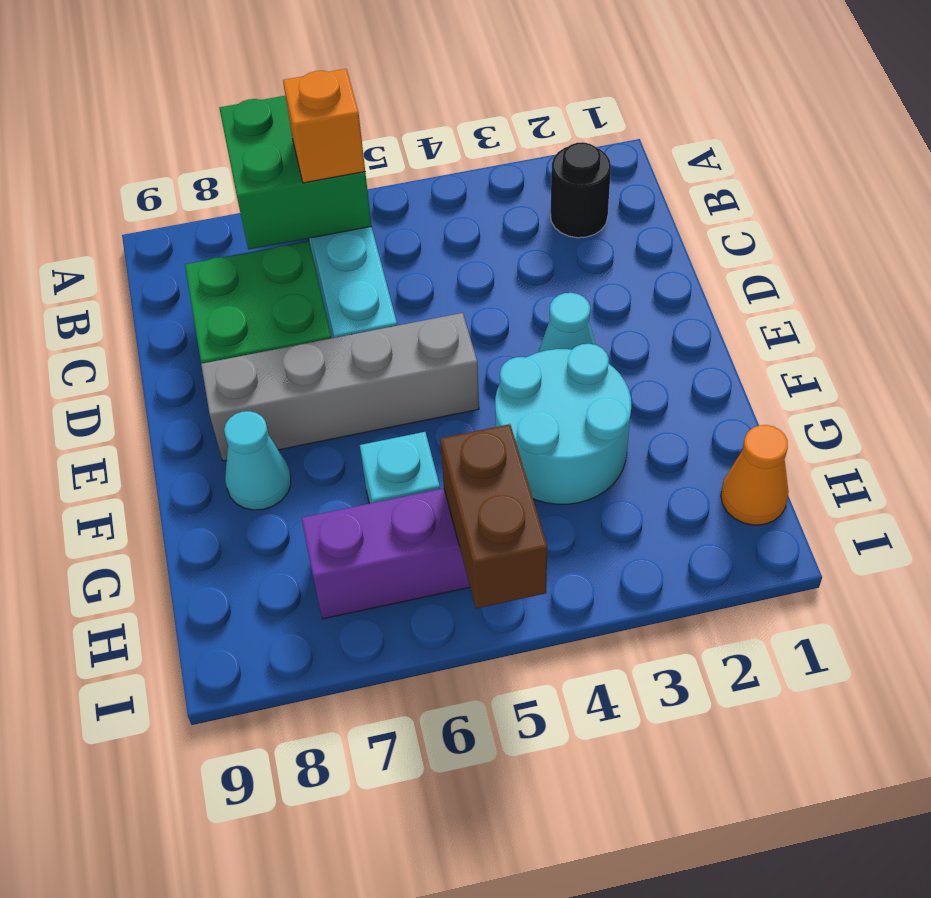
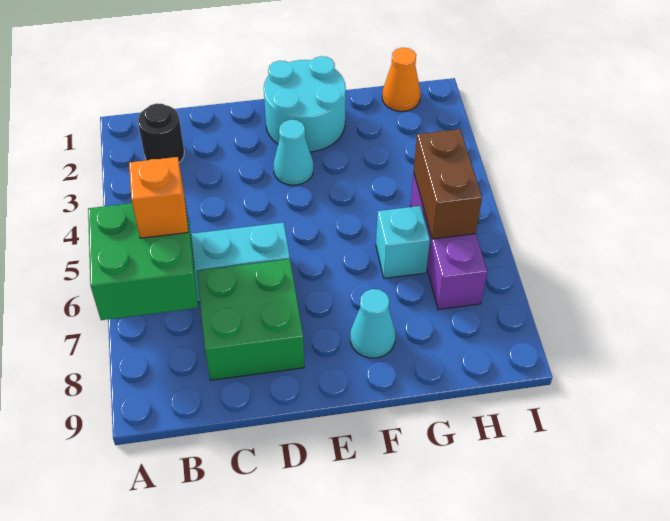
grey 1x4 brick [201,313,479,461] -> none
cyan 2x2 round brick [495,344,631,504] -> cyan 2x2 round brick moved to [264,56,346,152]
brown 1x2 brick [440,424,547,608] -> brown 1x2 brick turned to [414,129,482,239]

